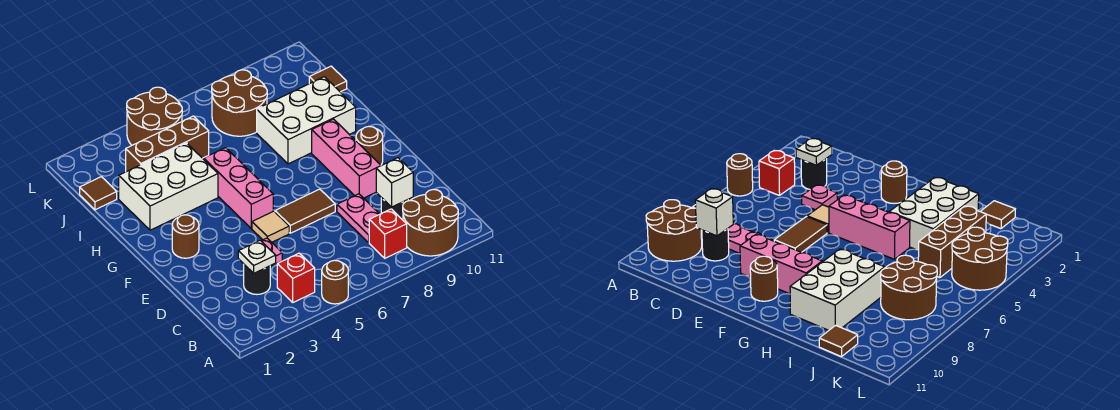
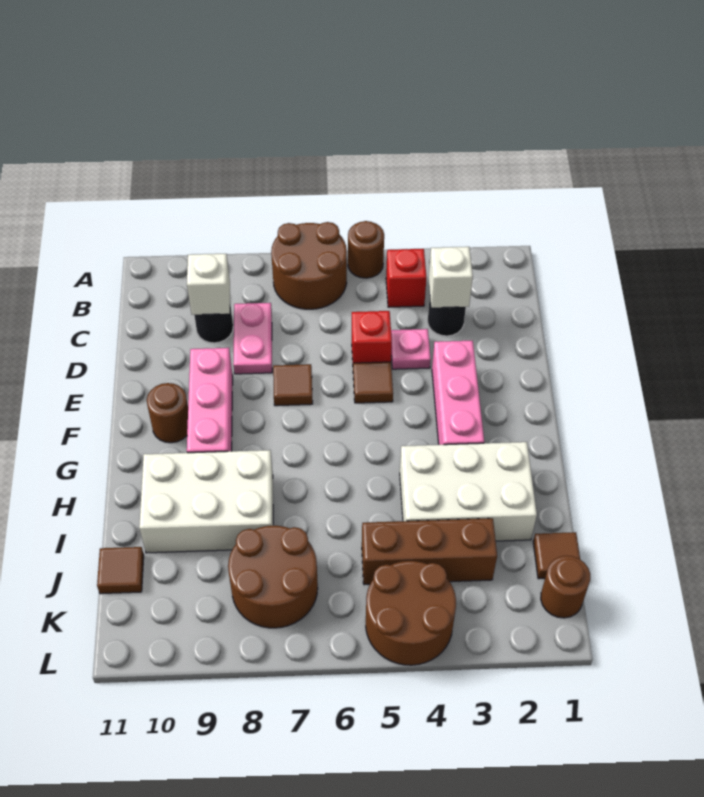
brown 2x2 round brick [403,189,458,256] -> brown 2x2 round brick moved to [271,222,347,309]
red 1x1 brick [369,209,407,258] -> red 1x1 brick moved to [352,311,392,363]
white 1x1 plate [238,240,276,273] -> white 1x1 brick [429,247,473,308]
tan 1x1 tile [252,211,289,242] -> brown 1x1 tile [353,362,393,403]
brown 1x2 tile [275,189,335,233] -> brown 1x1 tile [273,364,313,406]
brown 1x1 round brick [172,215,199,258] -> brown 1x1 round brick moved to [541,556,590,618]
pink 1x3 brick [204,148,273,229] -> pink 1x3 brick moved to [432,341,484,445]

